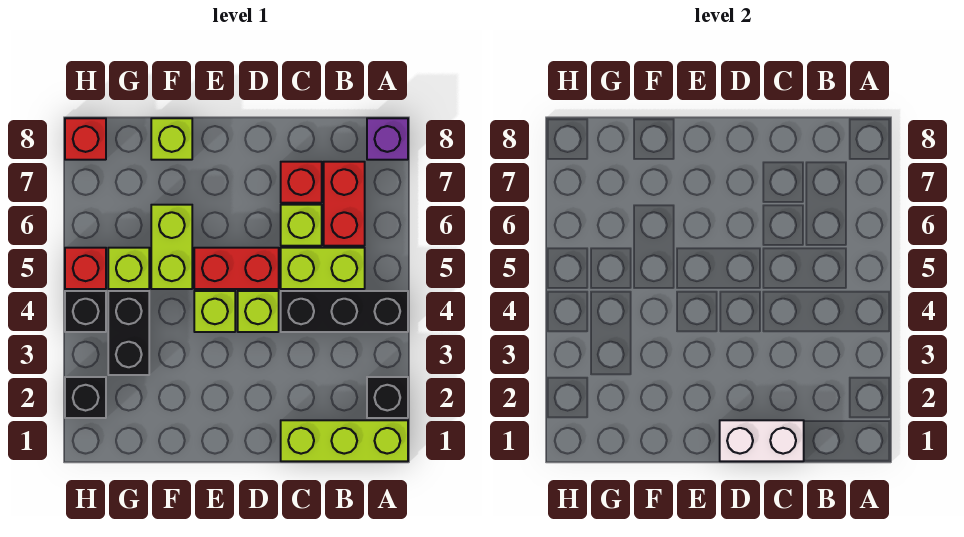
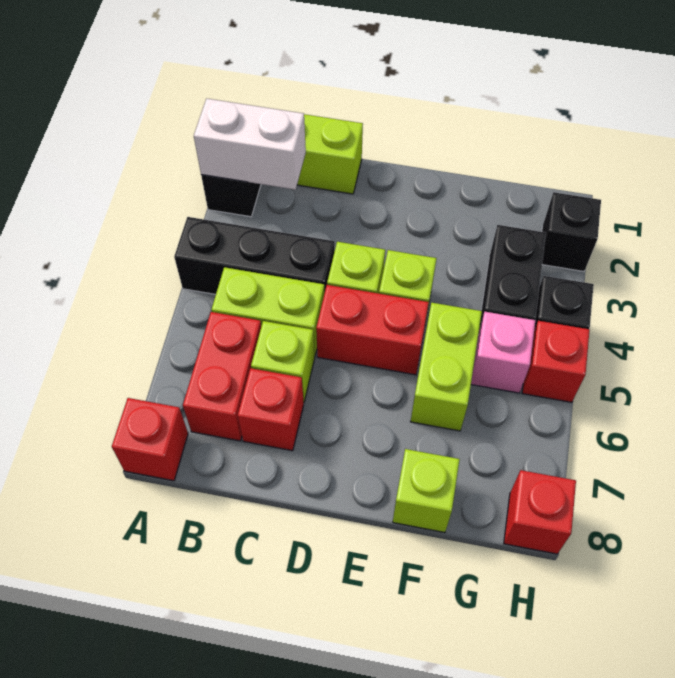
purple 1x1 brick [367,118,408,160] -> red 1x1 brick [112,398,188,481]
white 1x2 brick [720,420,804,461] -> white 1x2 brick moved to [194,99,306,190]
lime 1x1 brick [108,248,149,289] -> pink 1x1 brick [471,312,535,393]

